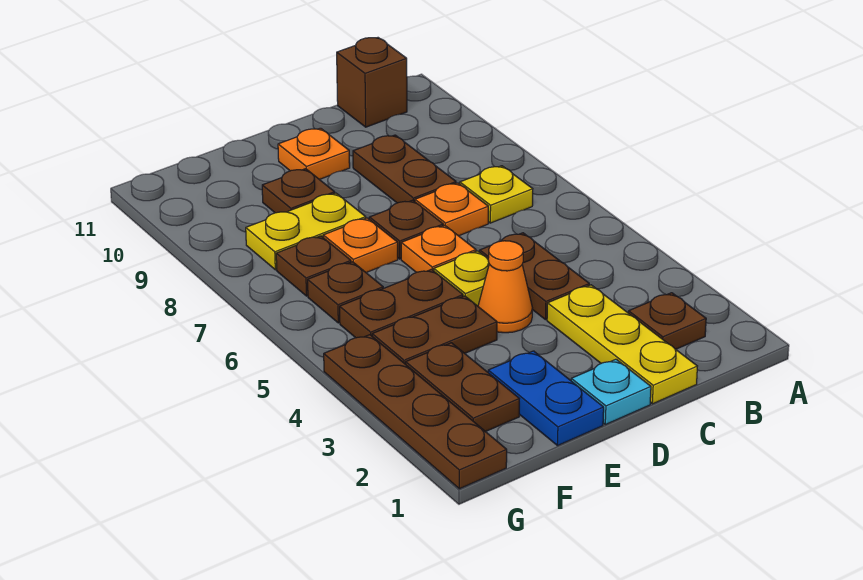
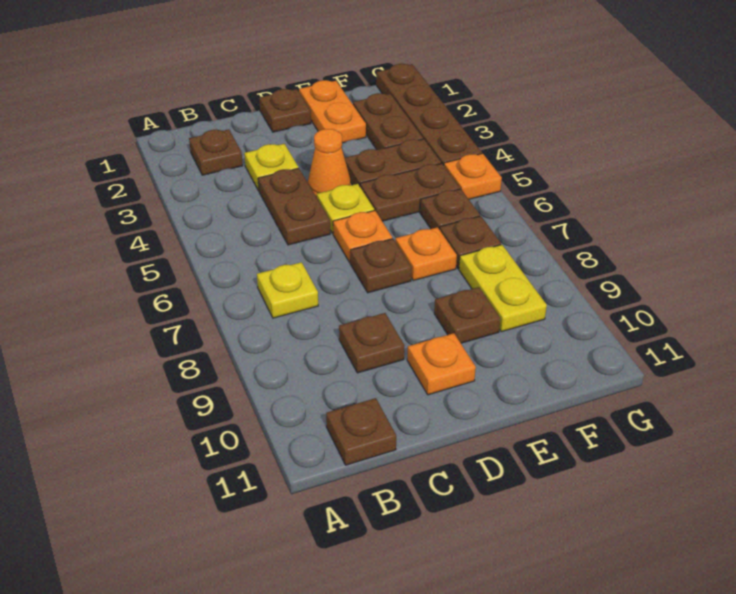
brown 1x1 brick [337,38,407,127] -> brown 1x1 plate [326,398,396,465]
yellow 1x3 plate [547,285,697,404] -> yellow 1x1 plate [244,144,299,191]
orange 1x1 plate [415,183,488,236] -> orange 1x1 plate moved to [444,154,502,199]
brown 1x2 plate [353,135,456,203] -> brown 1x1 plate [339,313,404,373]
cyan 1x1 plate [571,359,651,424] -> brown 1x1 plate [259,89,311,132]
blue 1x2 plate [488,351,604,446] -> orange 1x2 plate [299,80,366,143]
yellow 1x2 plate [246,193,366,270] -> yellow 1x2 plate turned to [459,245,547,332]

